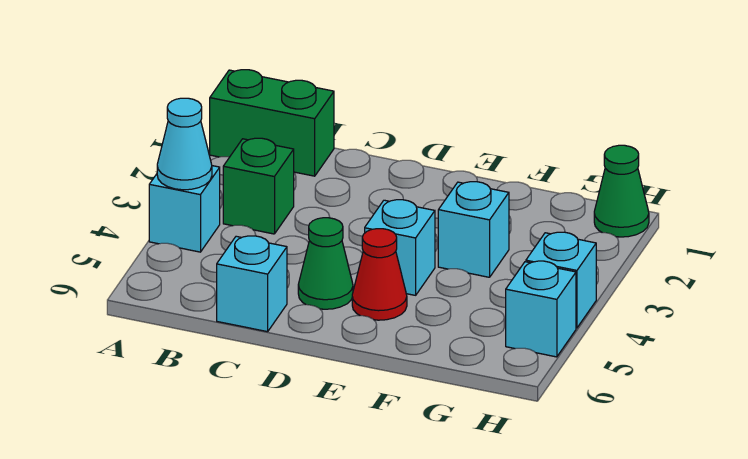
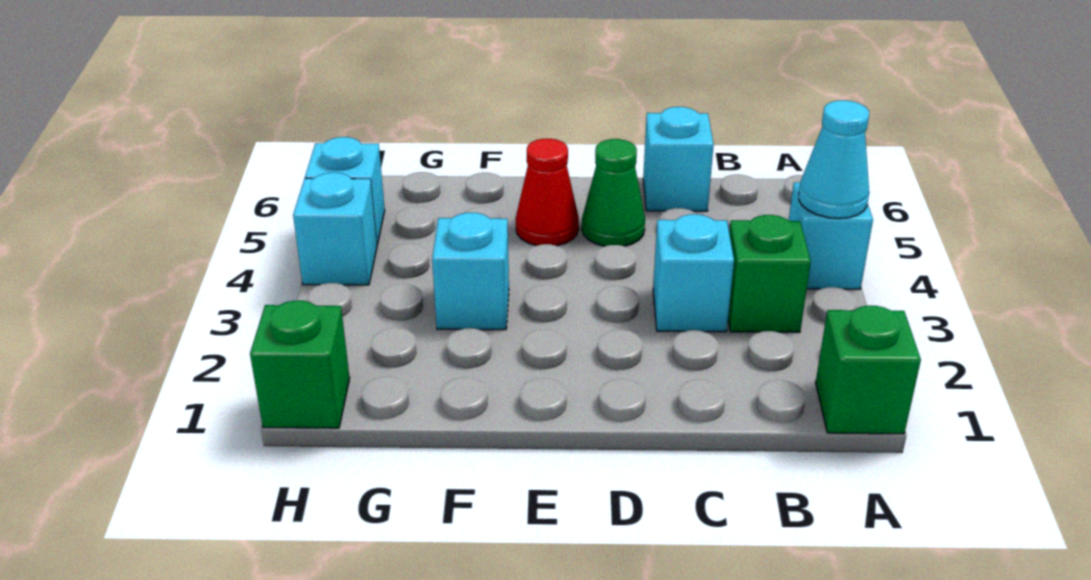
green 1x2 brick [210,70,334,176] -> green 1x1 brick [816,306,921,434]
cyan 1x1 brick [365,200,435,295] -> cyan 1x1 brick moved to [653,214,734,332]
green 1x1 cone [594,145,649,237] -> green 1x1 brick [250,301,350,428]

